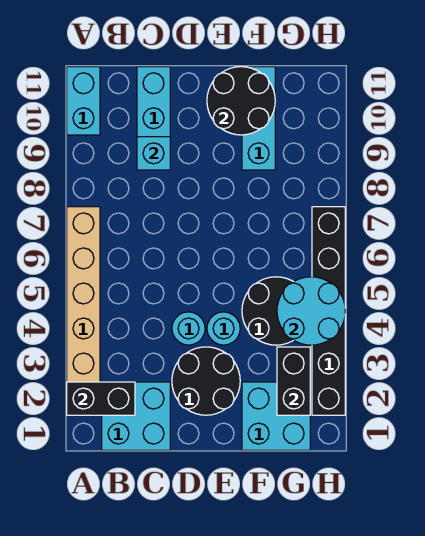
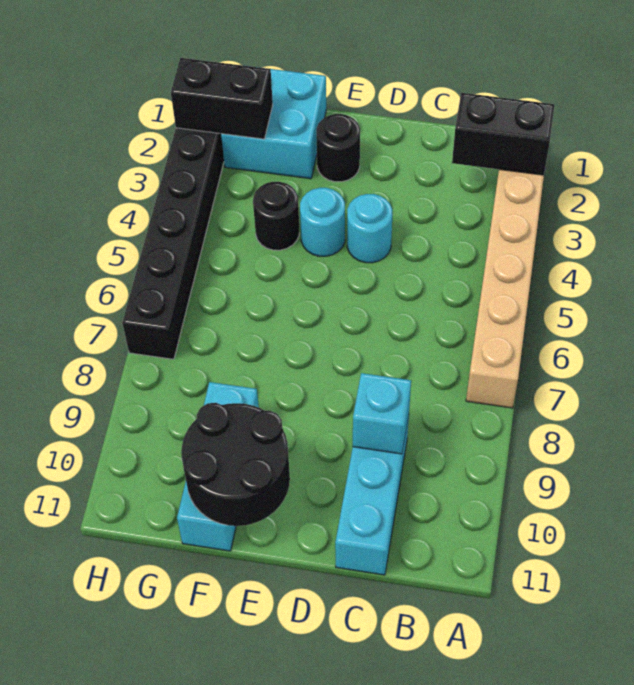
cyan 1x2 brick [67,67,100,135] -> none
cyan 2x2 brick [102,382,170,450] -> none
black 2x2 round brick [172,347,240,415] -> black 1x1 round brick [316,114,360,182]
black 2x2 round brick [242,277,293,345] -> black 1x1 round brick [253,182,299,250]
black 1x2 brick [277,347,310,415] -> black 1x2 brick turned to [171,58,273,139]
cyan 2x2 round brick [277,277,345,345] -> none

